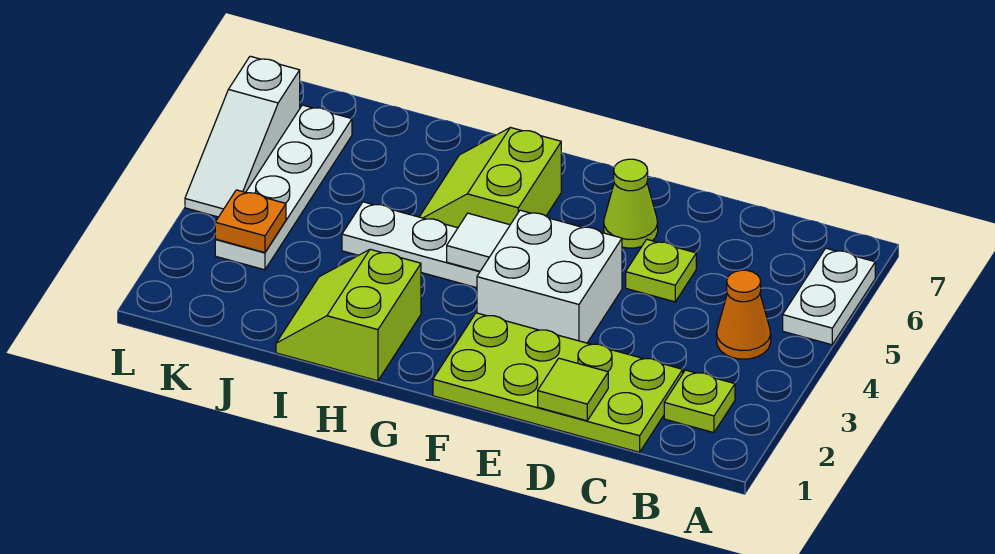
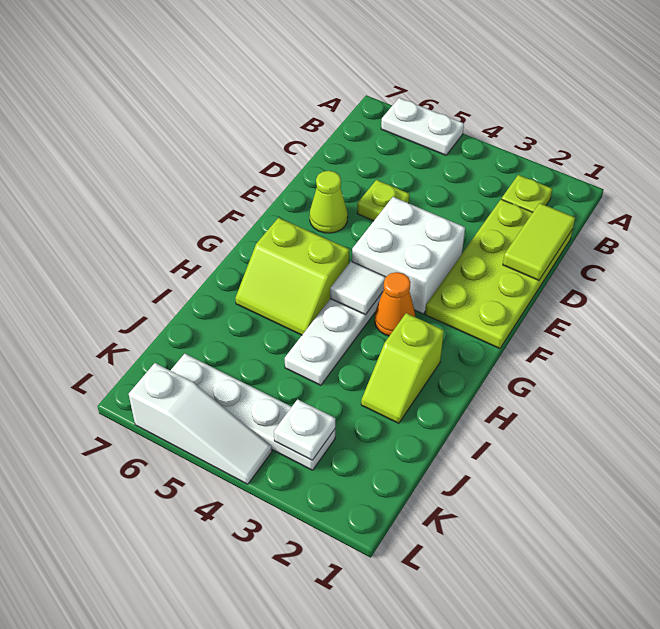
orange 1x1 cone [717,270,771,359] -> orange 1x1 cone moved to [375,272,415,336]
lime 1x1 tile [538,358,608,421] -> lime 1x2 tile [503,203,575,280]
lime 2x2 slope [276,249,421,381] -> lime 1x2 slope [361,313,444,423]
orange 1x1 plate [215,190,286,252] -> white 1x1 plate [274,399,335,460]

